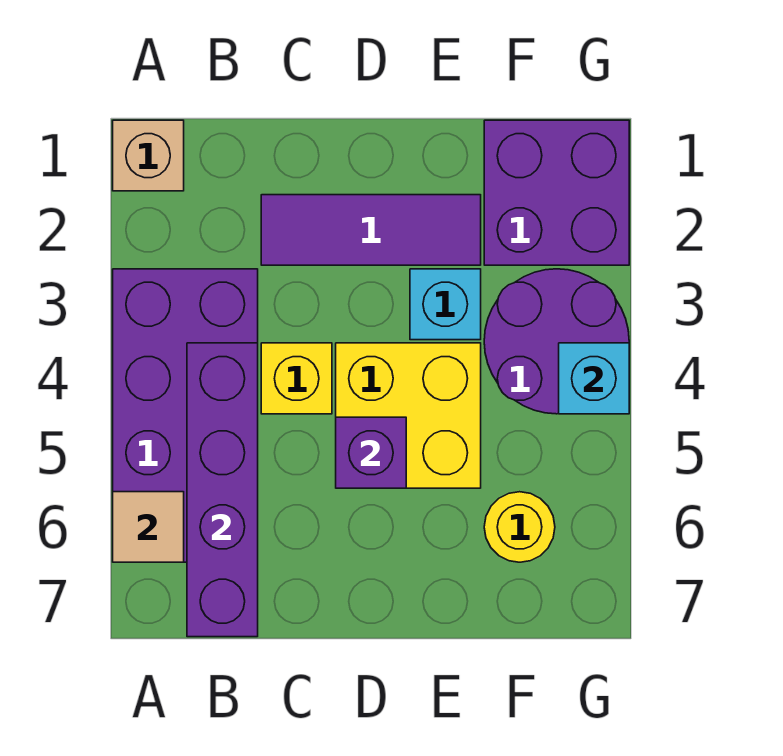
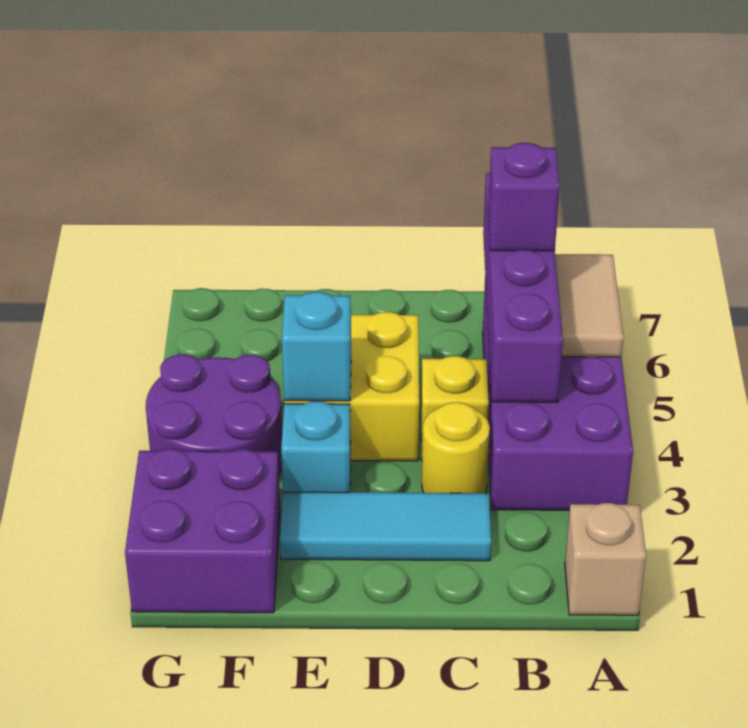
tan 1x1 tile [113,492,184,562] -> tan 1x2 tile [555,254,624,357]
purple 1x3 tile [261,195,481,265] -> cyan 1x3 tile [280,492,491,561]
purple 1x1 brick [336,417,406,488] -> purple 1x1 brick moved to [488,143,560,251]
yellow 1x1 round brick [484,492,555,562] -> yellow 1x1 round brick moved to [422,402,490,493]
cyan 1x1 brick [559,343,629,414] -> cyan 1x1 brick moved to [282,292,351,401]

